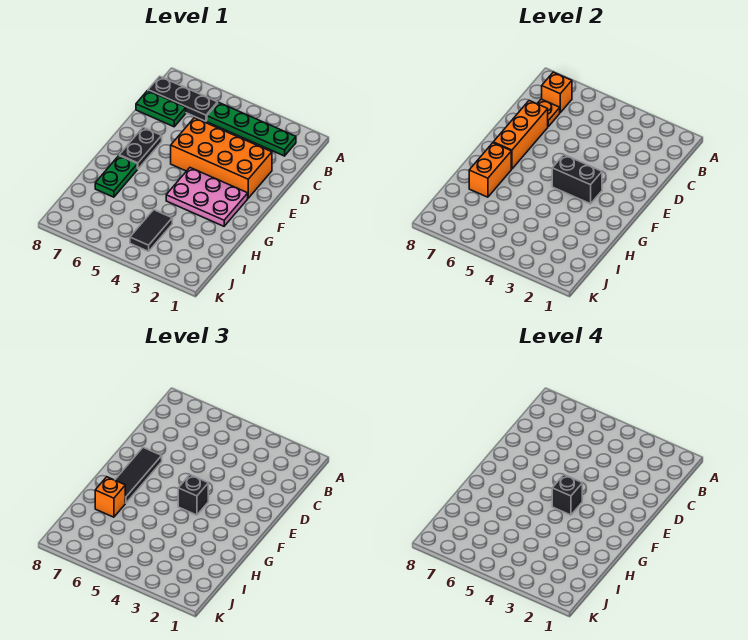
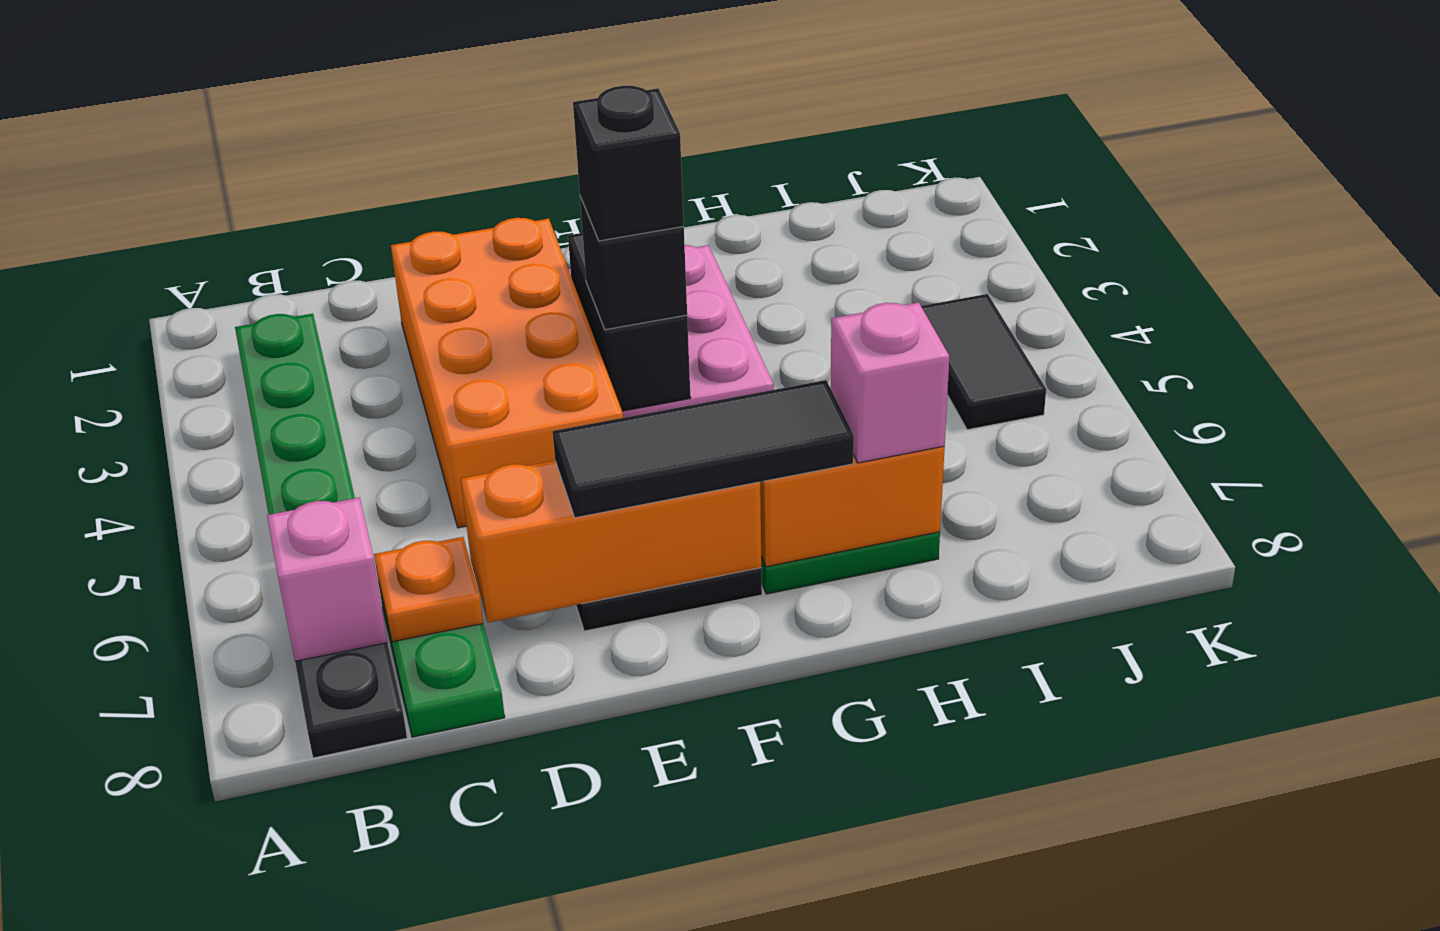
orange 1x1 brick [542,72,572,112] -> pink 1x1 brick [267,498,387,661]
orange 1x1 brick [95,477,125,517] -> pink 1x1 brick [831,302,949,463]
black 1x2 tile [130,210,172,251] -> black 1x2 tile turned to [921,294,1046,430]

